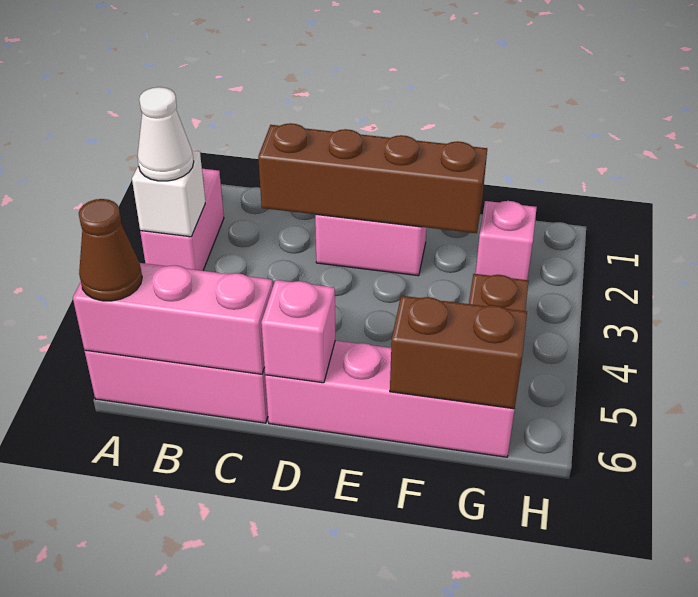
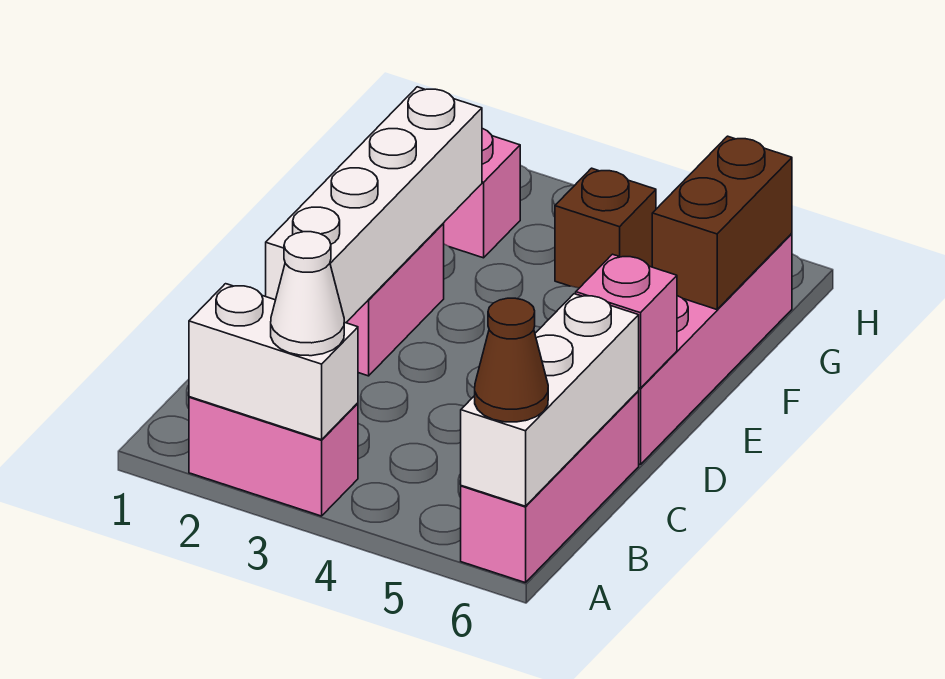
white 1x1 brick [132,151,205,237] -> white 1x2 brick [189,284,358,440]
pink 1x3 brick [73,263,273,374] -> white 1x3 brick [461,294,639,506]
brown 1x4 brick [258,123,487,233] -> white 1x4 brick [266,87,482,323]

